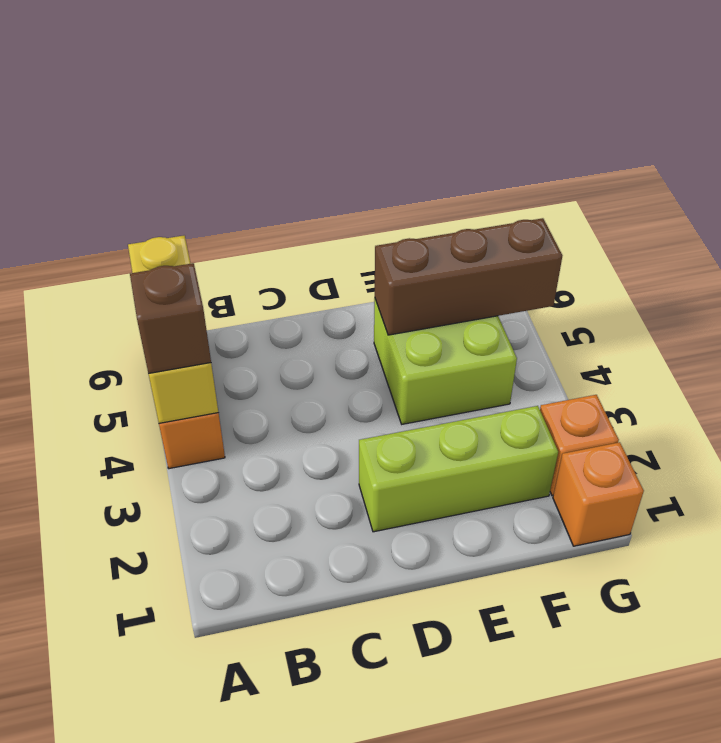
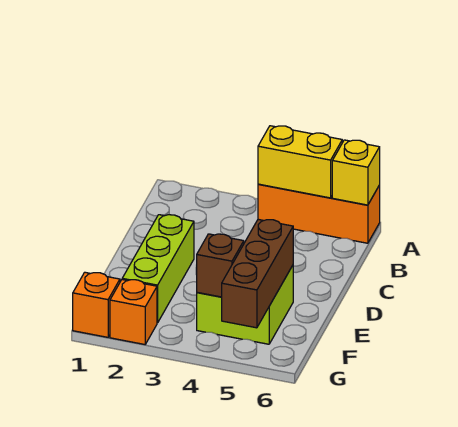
brown 1x1 brick [130,263,211,374] -> brown 1x1 brick moved to [197,234,244,297]

